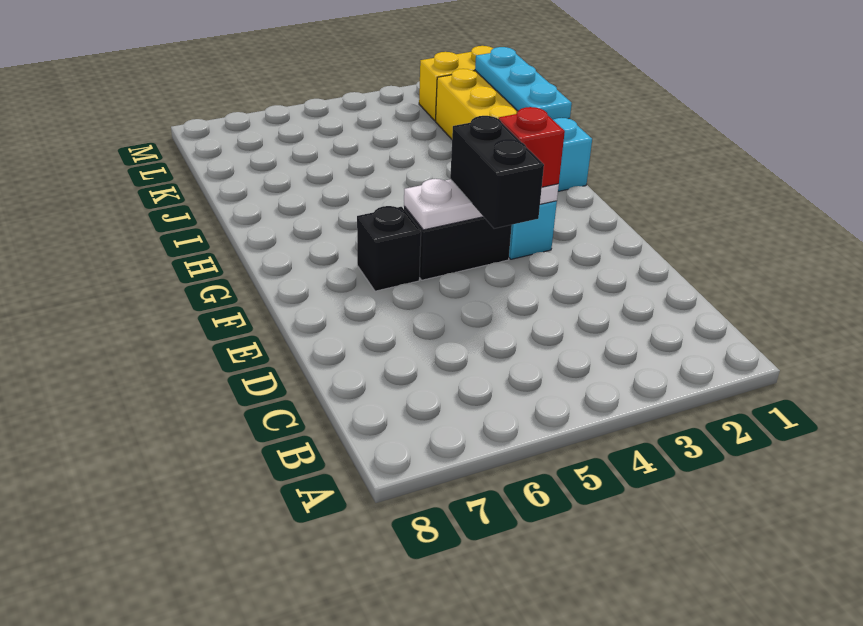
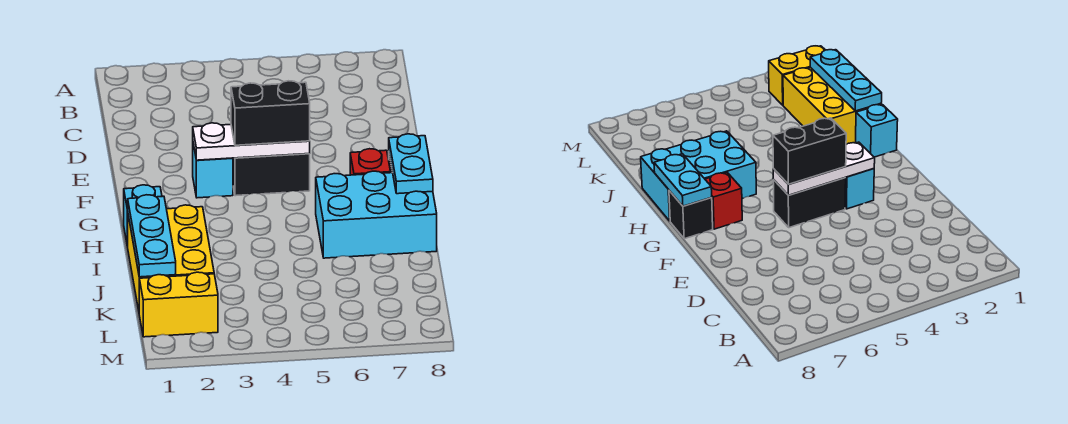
black 1x2 brick [450,116,544,229] -> black 1x2 brick turned to [231,81,310,145]
red 1x1 brick [499,107,565,187] -> red 1x1 brick moved to [350,149,391,175]
black 1x1 brick [357,206,421,291] -> black 1x1 brick moved to [669,191,713,239]
none -> cyan 1x2 plate [389,134,433,194]
none -> cyan 2x3 brick [316,171,437,258]

